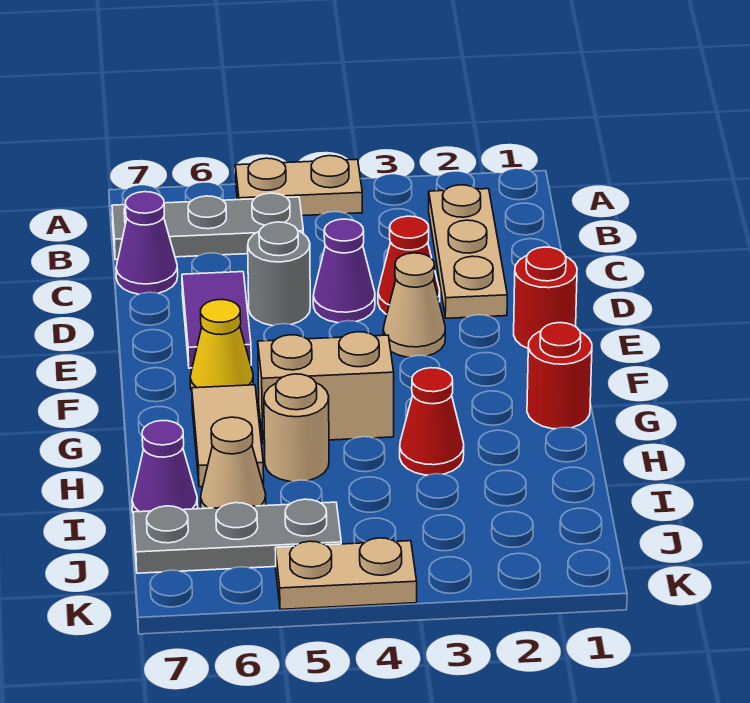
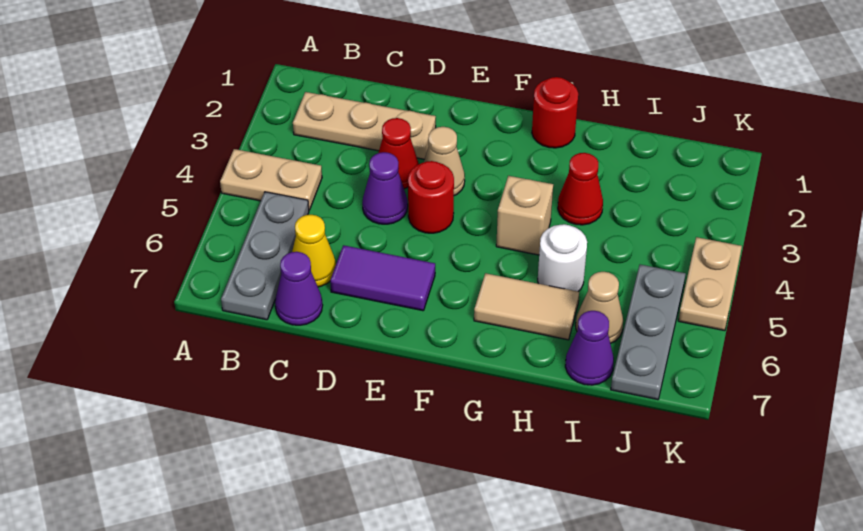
tan 1x2 plate [235,156,362,216] -> tan 1x2 plate turned to [220,149,322,210]
grey 1x1 round brick [248,222,310,326] -> none
red 1x1 round brick [514,247,577,348] -> red 1x1 round brick moved to [408,161,454,233]
yellow 1x1 cone [190,300,253,391] -> yellow 1x1 cone moved to [292,215,336,287]
tan 1x2 brick [258,332,394,443] -> tan 1x1 brick [496,176,553,255]
tan 1x1 round brick [264,374,329,482] -> white 1x1 round brick [538,224,587,291]

